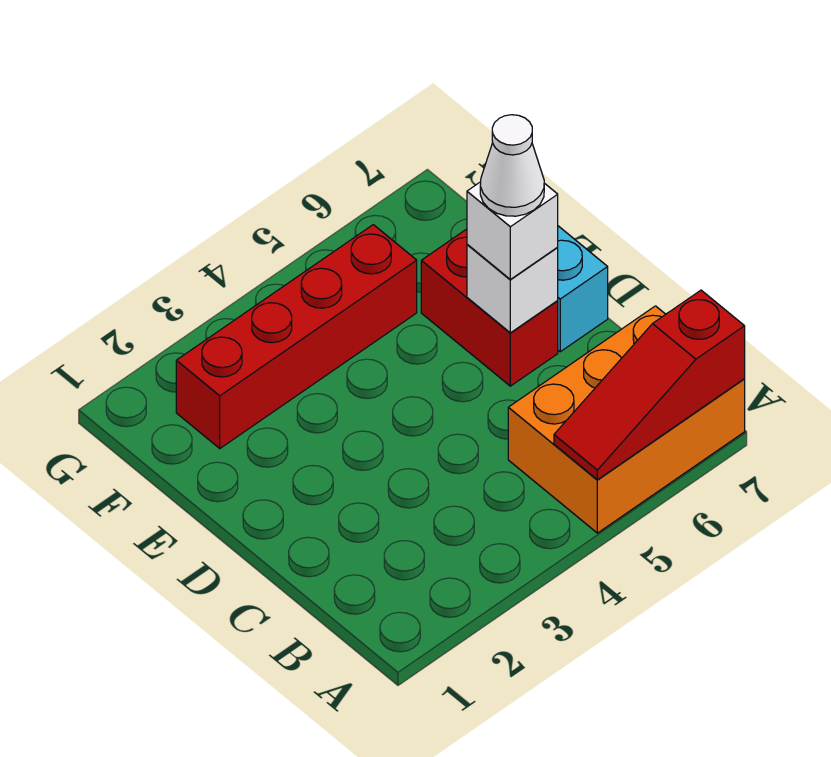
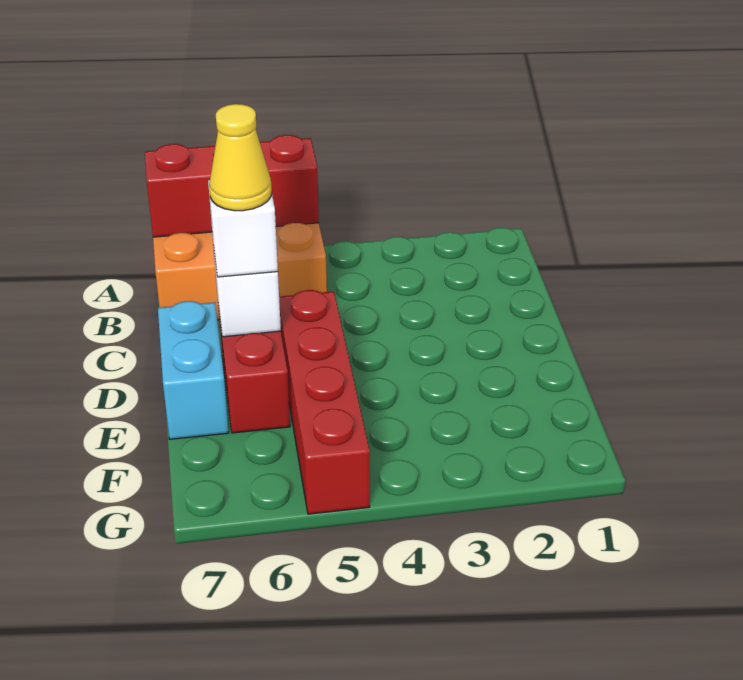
red 1x3 slope [554,290,745,480] -> red 1x3 brick [145,135,319,237]
white 1x1 cone [480,115,544,216] -> yellow 1x1 cone [209,104,272,211]
red 1x4 brick [176,225,417,448] -> red 1x4 brick turned to [279,290,370,514]

